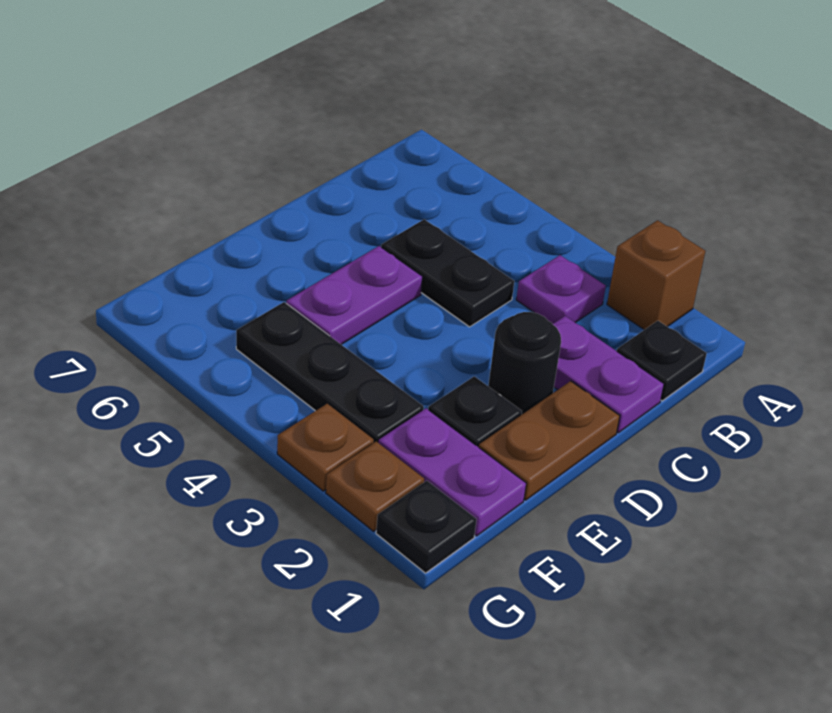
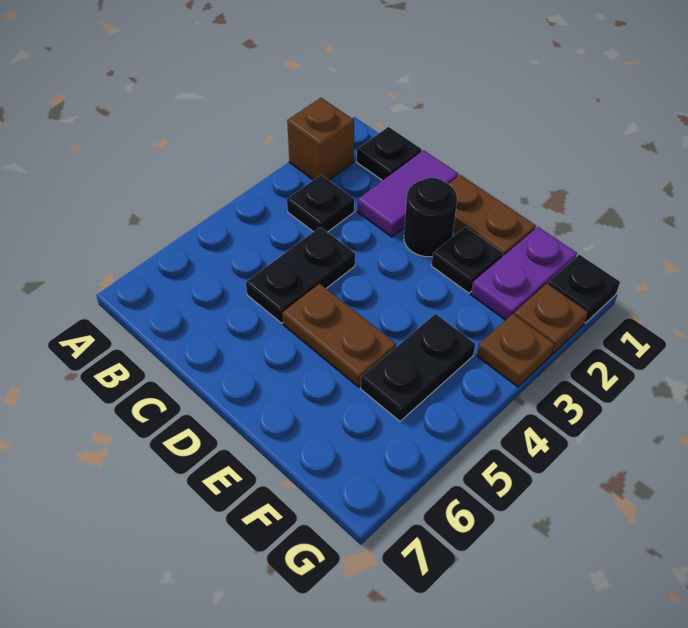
purple 1x1 plate [516,255,606,324] -> black 1x1 plate [287,175,354,232]
purple 1x2 plate [553,316,664,433] -> purple 1x2 tile [358,150,458,237]
purple 1x2 plate [286,246,423,345] -> brown 1x2 plate [282,284,396,387]
black 1x3 plate [236,302,424,442] -> black 1x2 plate [361,314,475,421]

